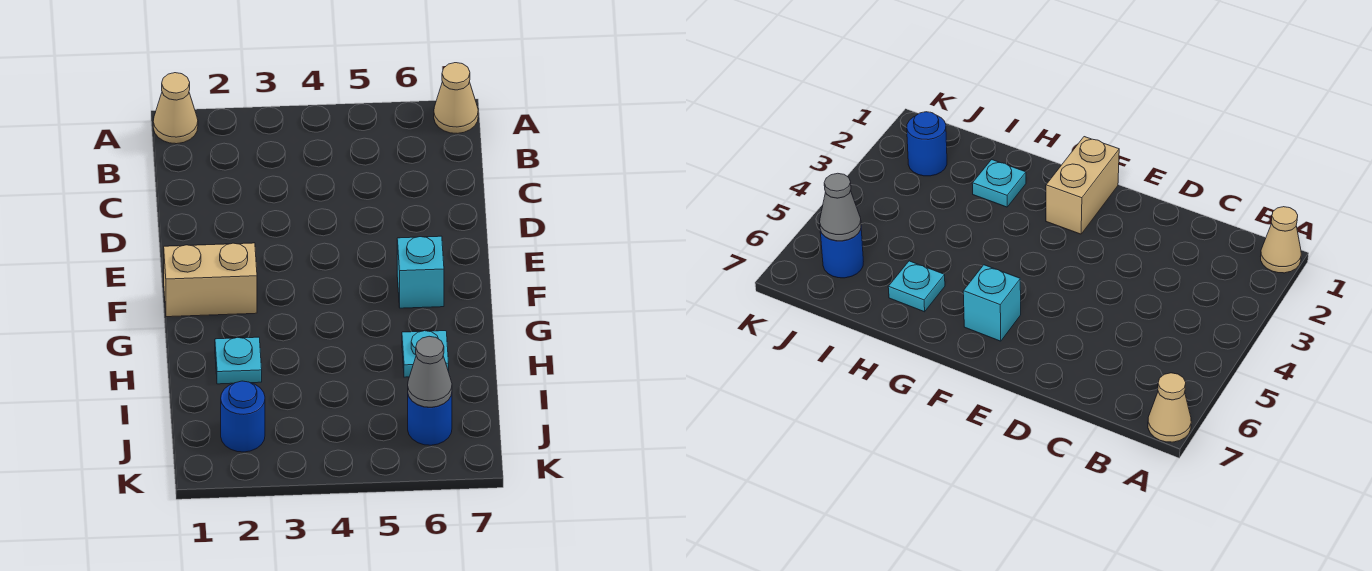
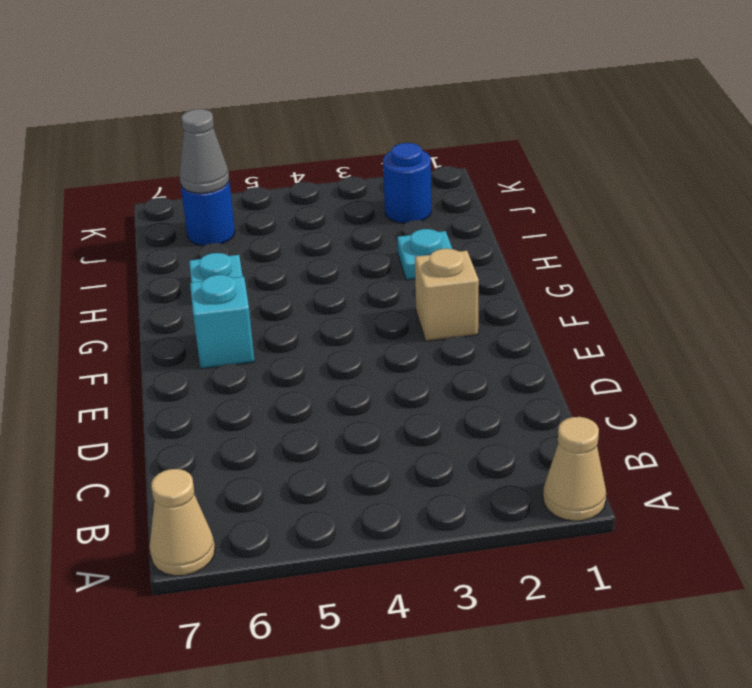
tan 1x2 brick [164,243,257,317] -> tan 1x1 brick [415,249,479,341]

